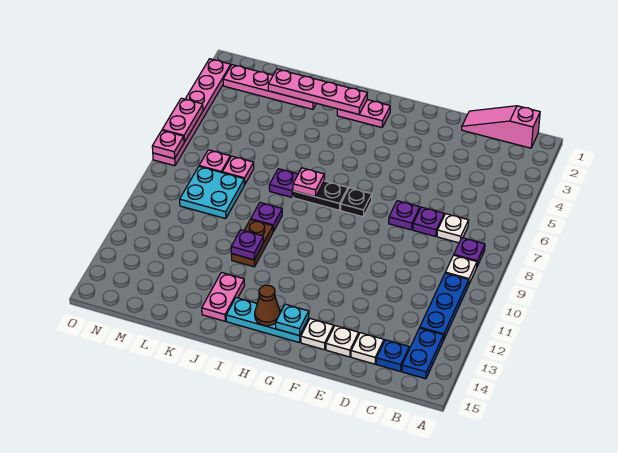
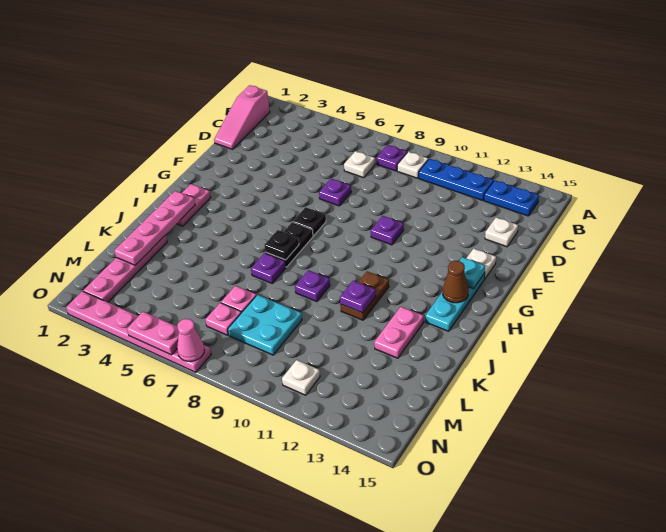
blue 1x1 plate [376,340,409,371] -> none
purple 1x1 plate [413,207,444,237] -> purple 1x1 plate moved to [371,216,404,245]
white 1x1 plate [326,326,359,357] -> white 1x1 plate moved to [282,360,320,395]
pink 1x1 plate [293,168,324,197] -> black 1x1 plate [264,230,299,260]
brown 1x2 plate [231,220,273,267] -> brown 1x2 plate turned to [341,271,389,320]
pink 1x2 plate [202,272,245,321] -> pink 1x2 plate turned to [374,307,424,358]
pink 1x1 plate [152,130,184,159] -> pink 1x1 cone [177,319,205,361]

